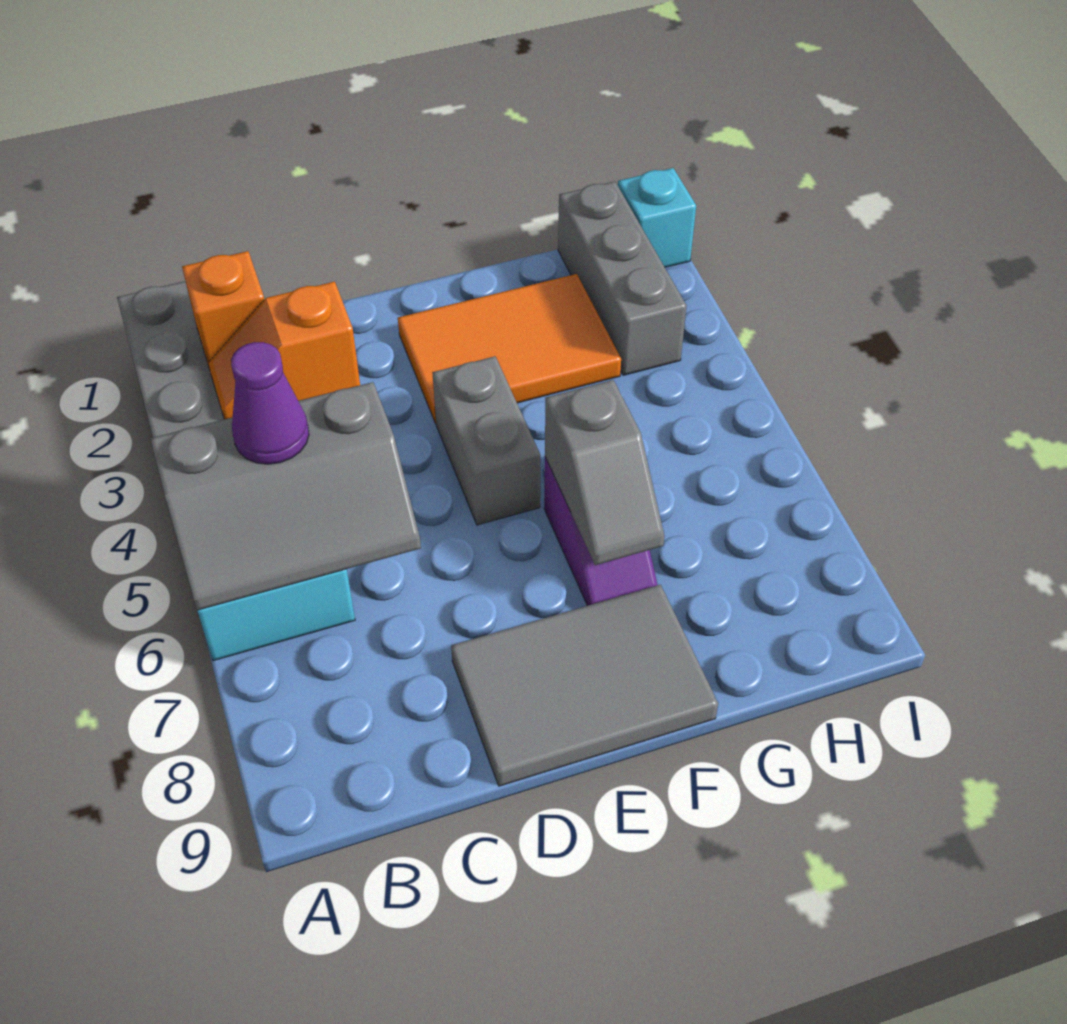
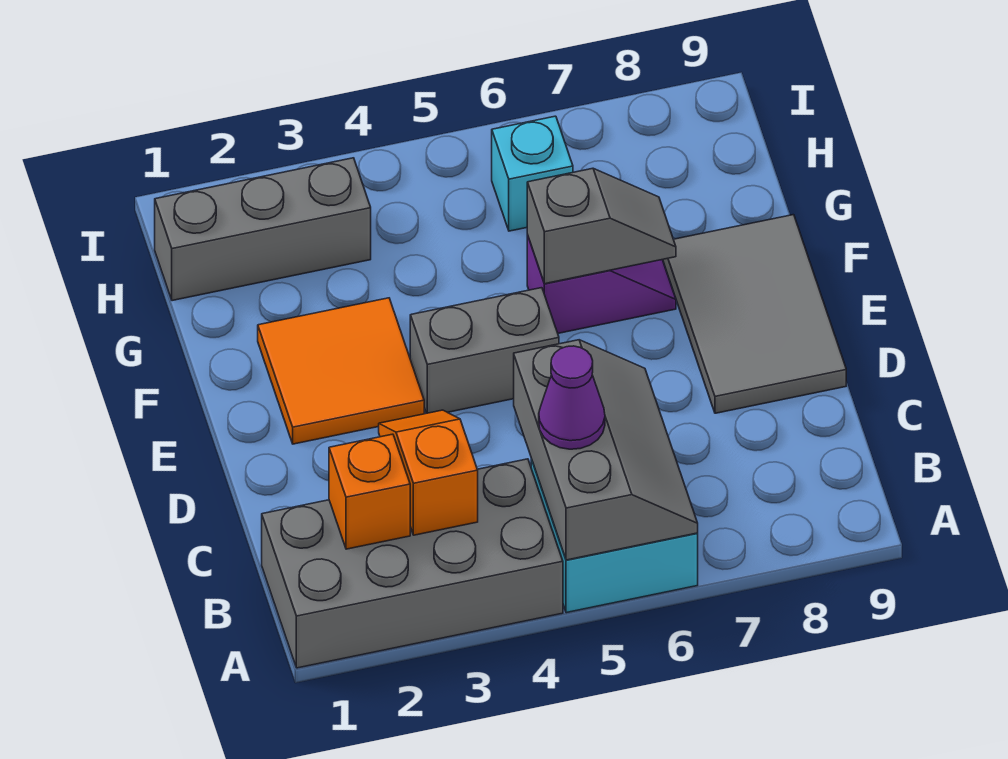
orange 1x2 slope [208,282,360,419] -> orange 1x2 slope turned to [379,410,478,535]
orange 2x3 tile [398,274,621,424] -> orange 2x2 tile [258,298,424,444]
cyan 1x1 brick [618,168,696,267] -> cyan 1x1 brick moved to [492,116,573,231]

